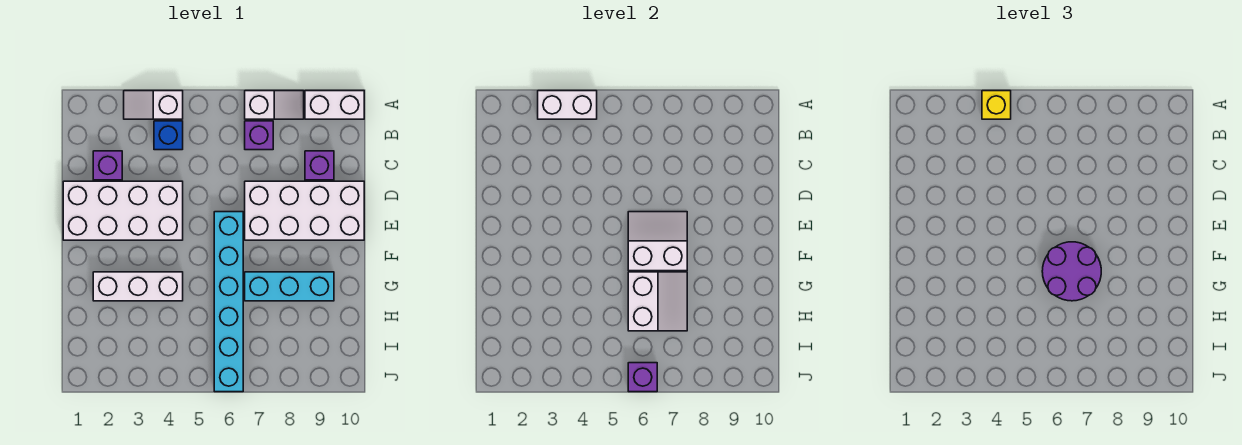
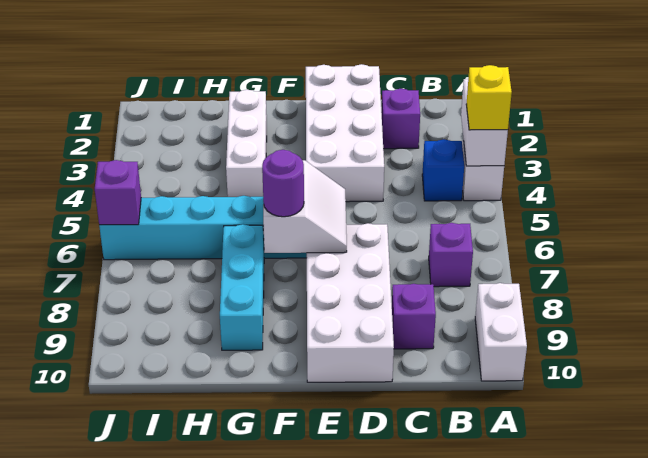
white 1x2 slope [245,91,304,119] -> none
purple 2x2 round brick [1042,242,1101,301] -> purple 1x1 round brick [262,150,304,217]
white 2x2 slope [628,272,687,331] -> none

